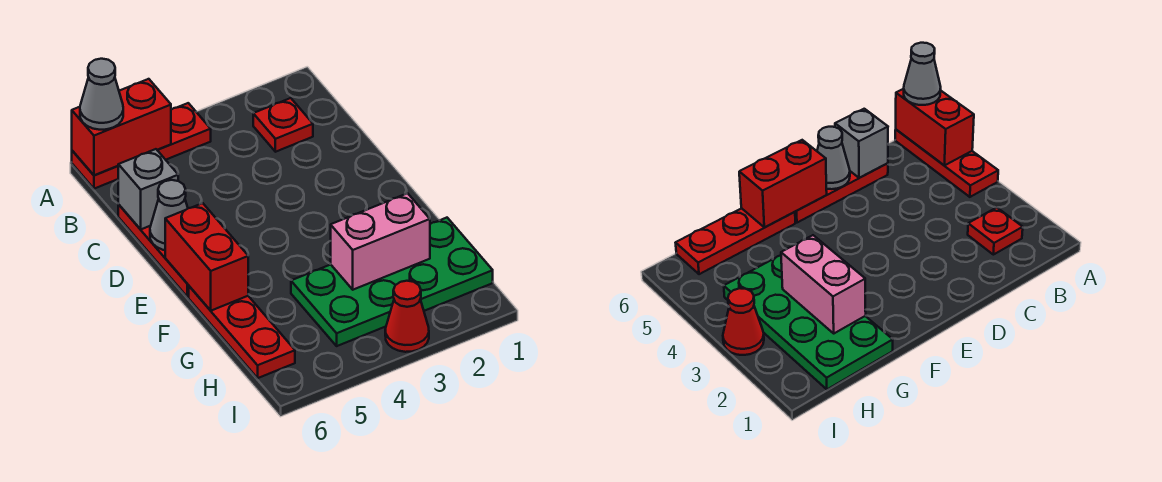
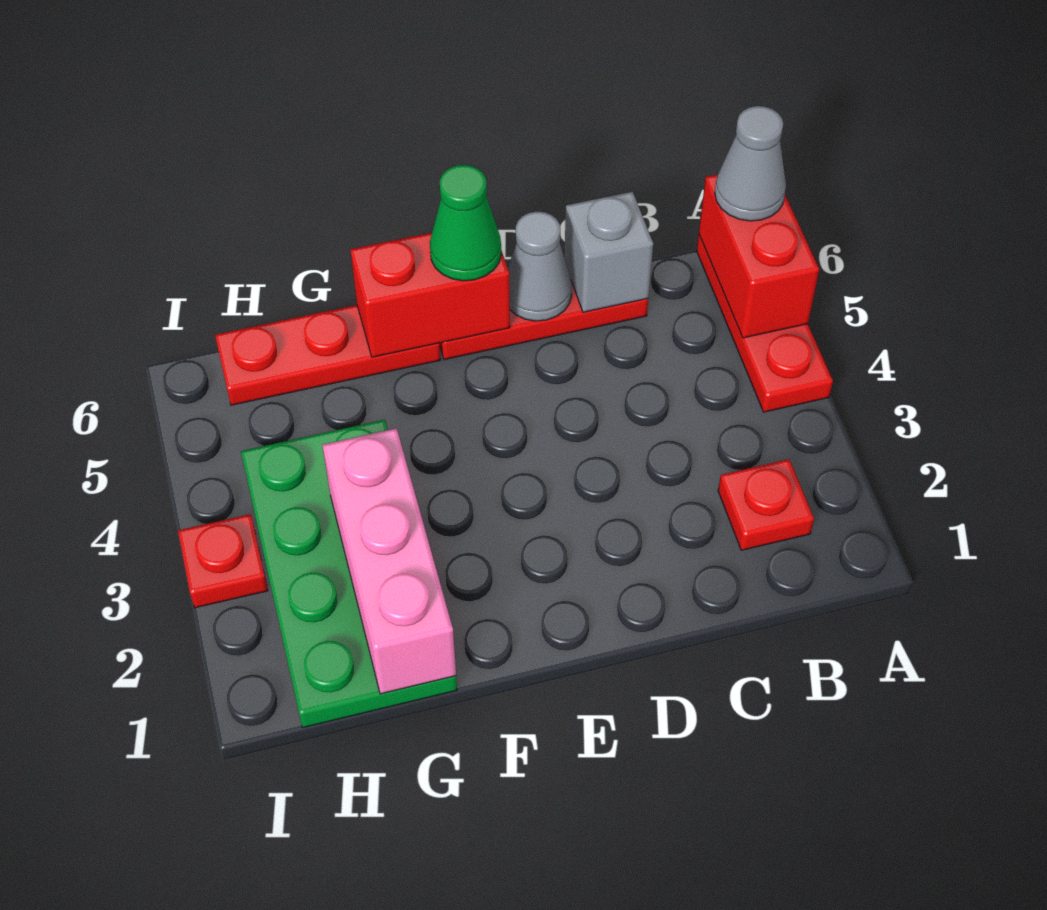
none -> green 1x1 cone [430,165,501,281]
pink 1x2 brick [331,193,430,290] -> pink 1x3 brick [322,428,456,694]
red 1x1 cone [385,281,429,352] -> red 1x1 plate [178,514,268,608]

